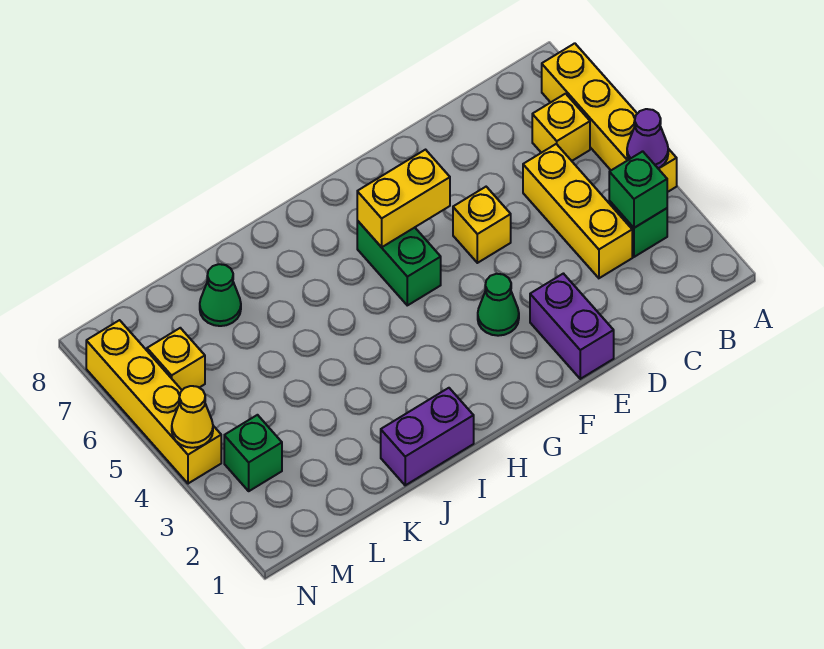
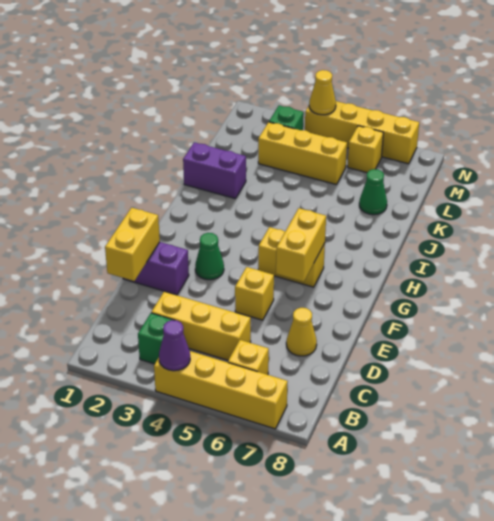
green 1x1 brick [609,151,667,228] -> none
none -> yellow 1x2 brick [105,208,160,281]
none -> yellow 1x1 cone [286,308,317,356]
green 1x2 brick [357,221,441,305] -> yellow 1x2 brick [258,227,325,287]
purple 1x2 brick [381,388,474,485] -> purple 1x2 brick turned to [183,142,246,199]
none -> yellow 1x3 brick [258,122,347,185]

